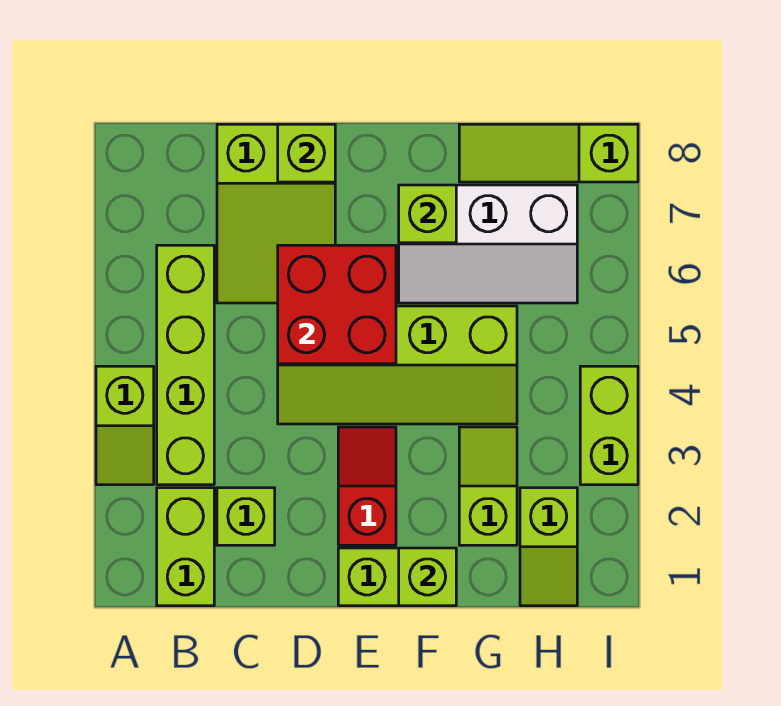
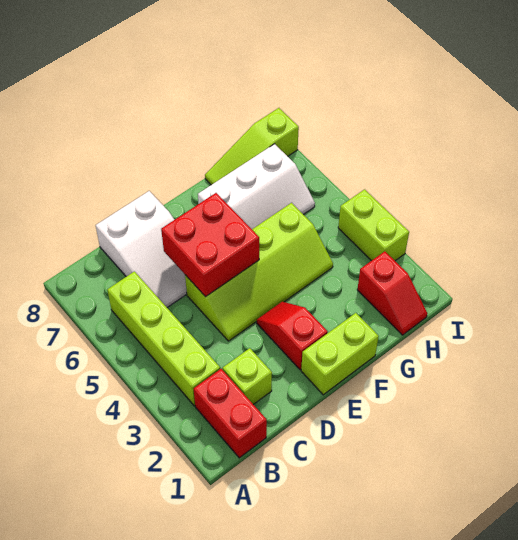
lime 1x2 slope [96,366,154,485] -> none
lime 1x2 brick [157,488,214,606] -> red 1x2 brick [194,369,267,458]
lime 2x3 slope [217,124,335,303] -> white 2x3 slope [96,191,187,307]
lime 1x1 brick [278,124,335,182] -> none
lime 1x1 brick [399,548,456,606] -> none
lime 1x1 brick [399,185,456,243] -> none
lime 1x2 slope [459,427,517,545] -> none
lime 1x2 slope [520,488,577,606] -> red 1x2 slope [357,251,427,335]

